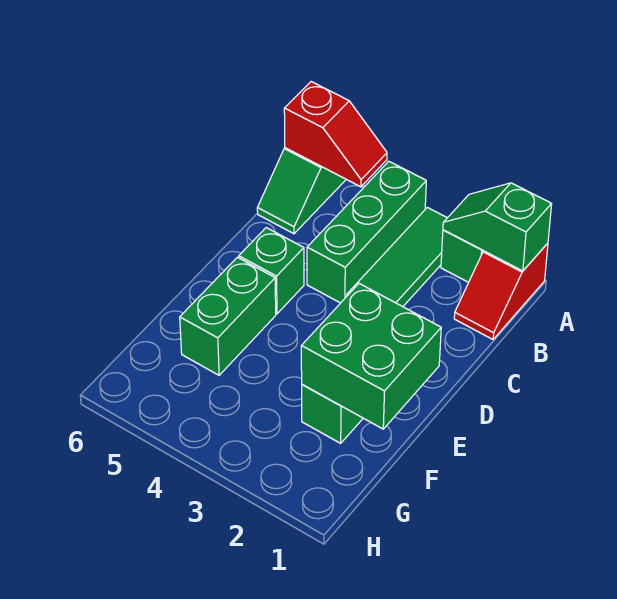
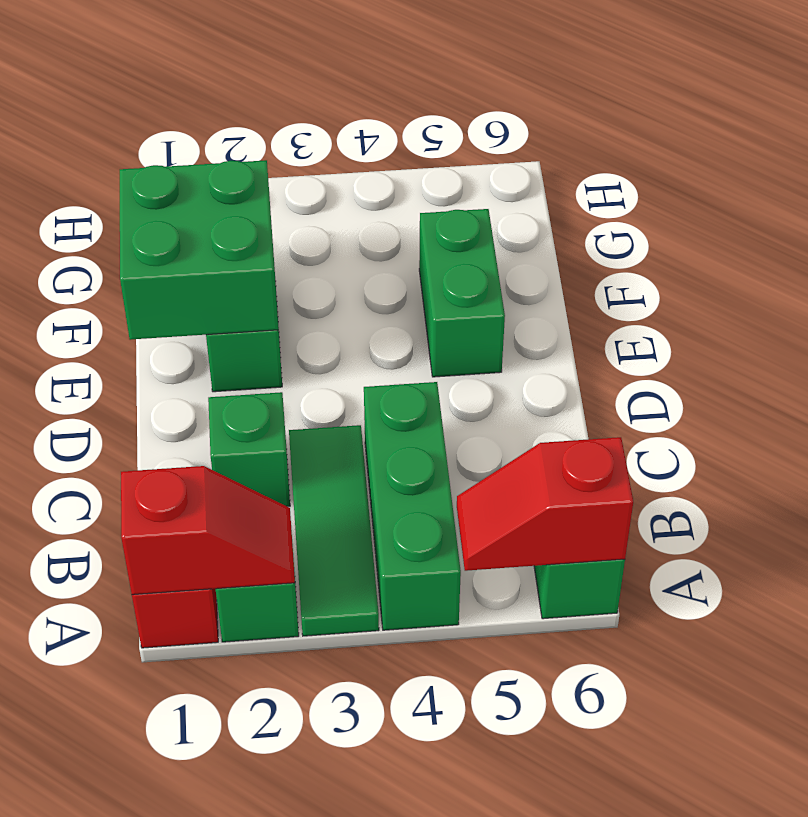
green 1x2 slope [443,183,552,271] -> red 1x2 slope [121,466,295,595]
green 1x1 brick [239,228,304,314] -> green 1x1 brick moved to [208,392,290,506]

